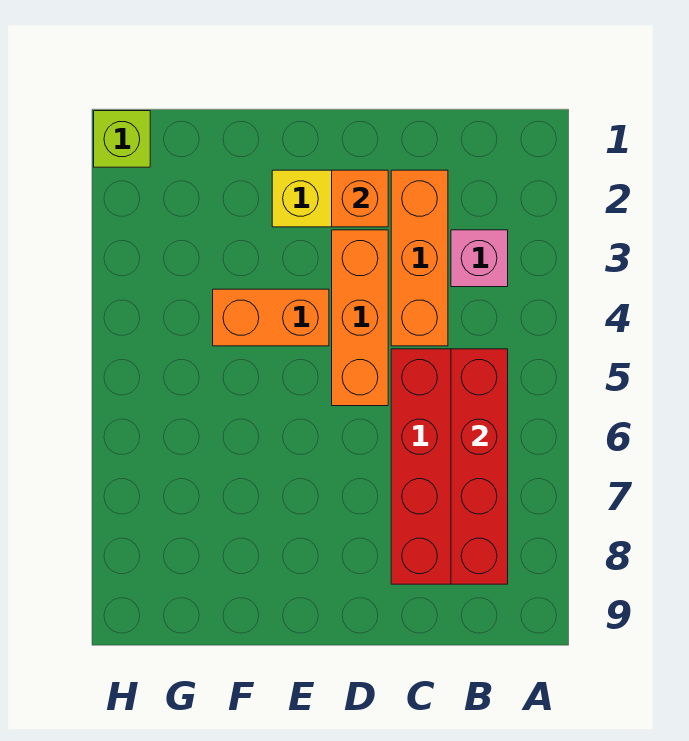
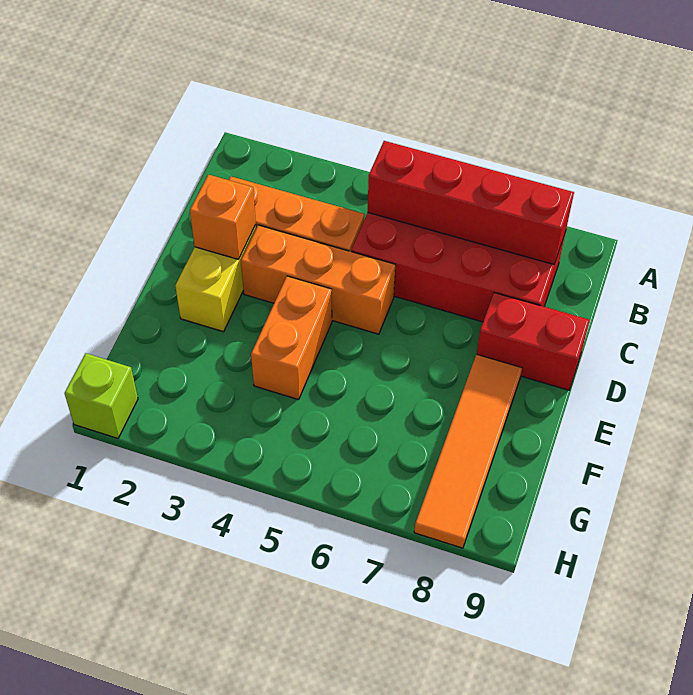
pink 1x1 brick [451,230,508,287] -> none
none -> red 1x2 brick [477,293,590,390]
none -> orange 1x4 tile [414,354,522,548]

